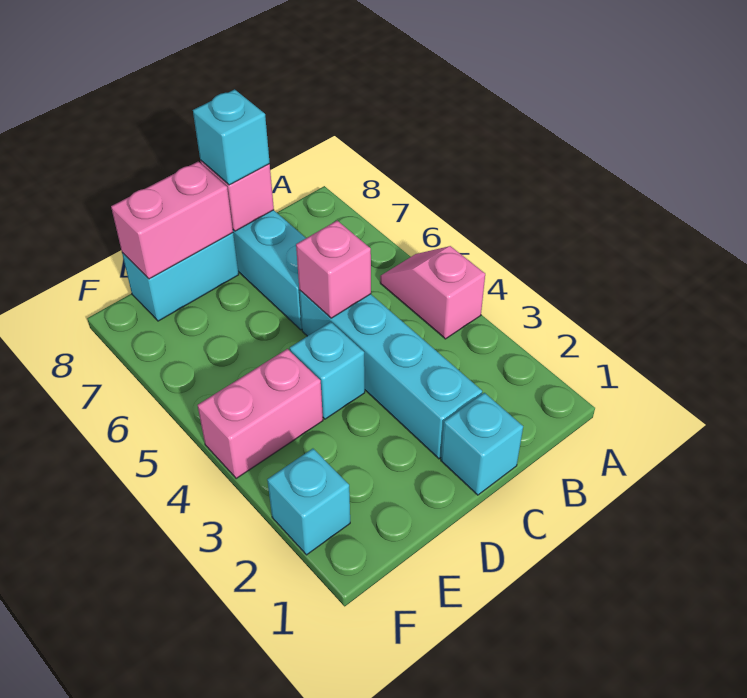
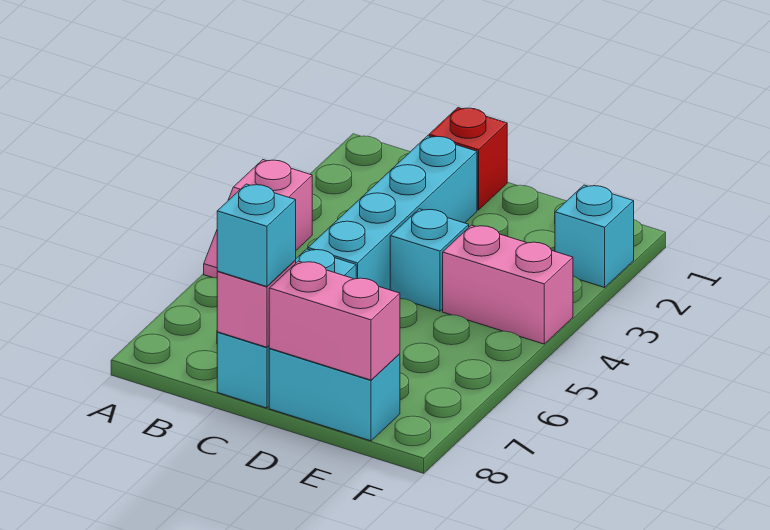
cyan 1x1 brick [441,393,523,495] -> red 1x1 brick [429,108,507,210]
pink 1x1 brick [296,221,371,318] -> none

